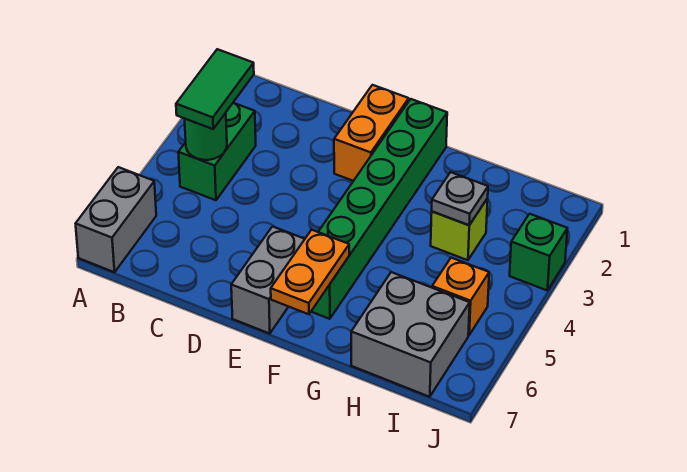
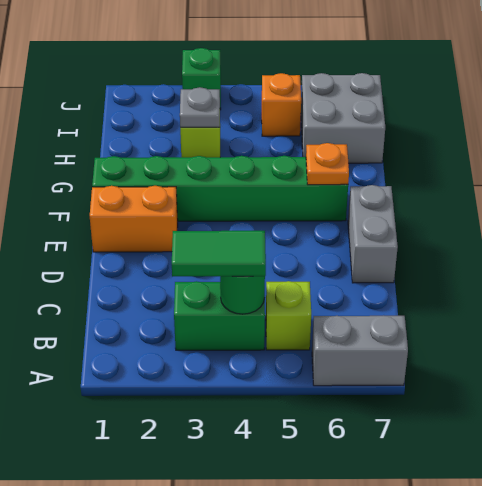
none -> lime 1x1 brick [266,281,311,350]
grey 1x2 brick [231,227,305,334] -> grey 1x2 brick turned to [348,185,398,283]
orange 1x2 plate [271,230,349,314] -> orange 1x1 plate [306,143,349,185]

